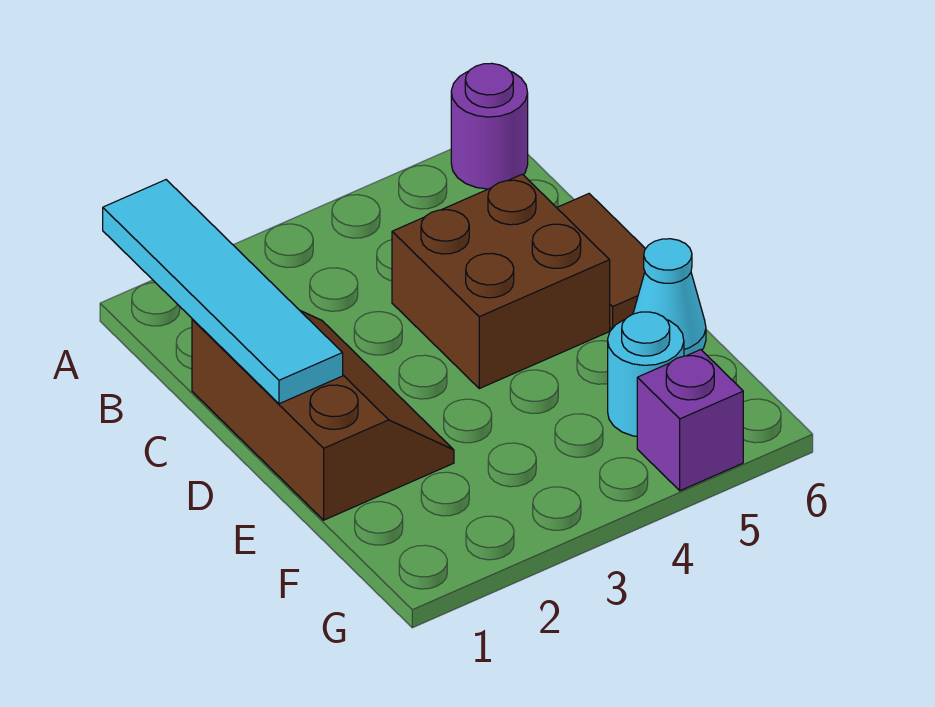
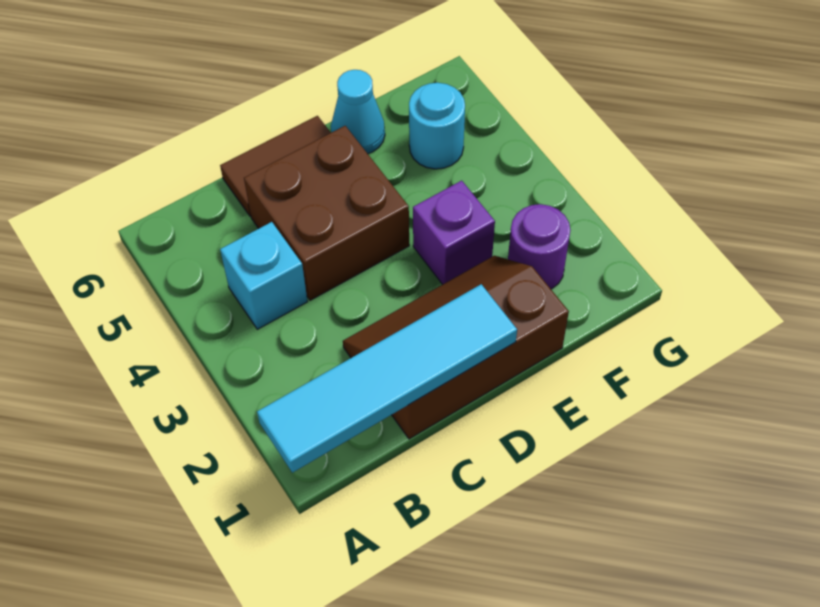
purple 1x1 round brick [451,63,528,189] -> purple 1x1 round brick moved to [508,204,571,289]
none -> cyan 1x1 brick [220,222,307,329]
purple 1x1 brick [637,350,743,491] -> purple 1x1 brick moved to [413,181,495,284]

